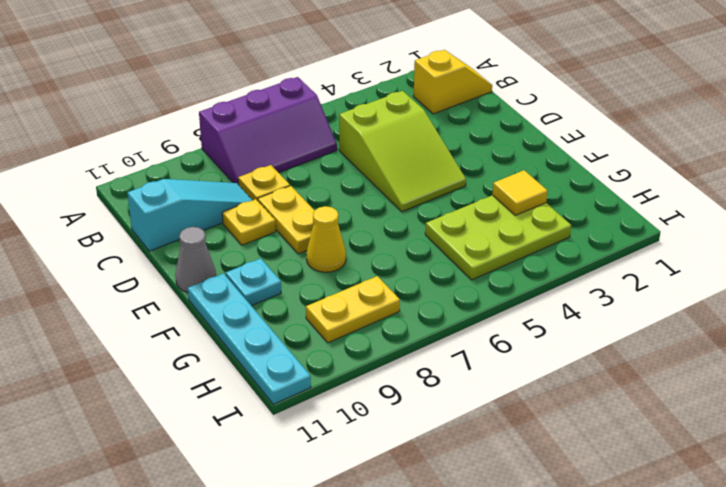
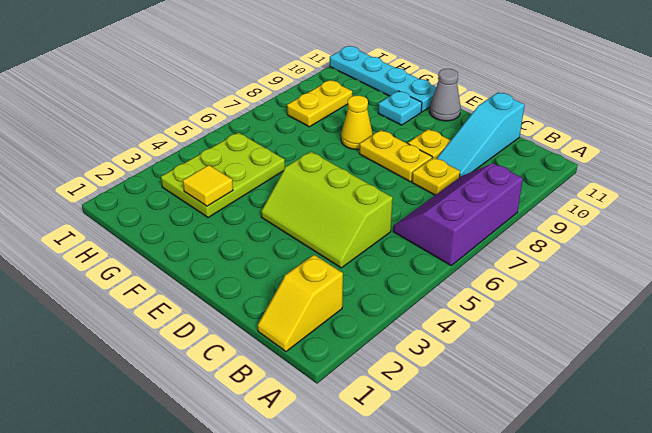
lime 2x3 slope [339,91,466,212] -> lime 2x3 slope turned to [261,152,393,268]

